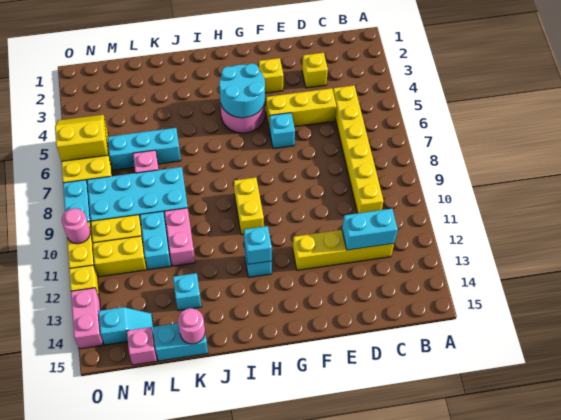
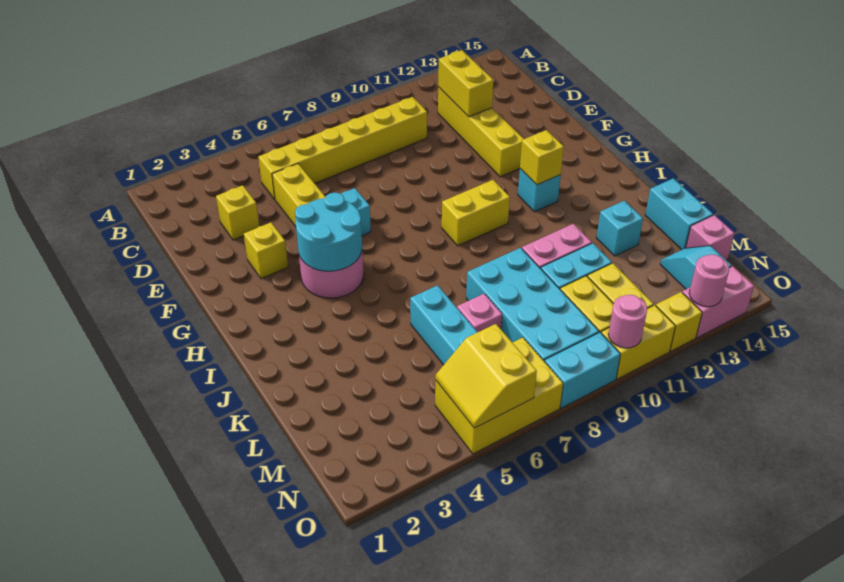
cyan 1x2 brick [342,209,398,250] -> yellow 1x2 brick [438,50,494,117]
cyan 1x1 brick [244,226,272,264] -> yellow 1x1 brick [520,130,564,185]
pink 1x1 round brick [178,308,205,344] -> pink 1x1 round brick moved to [689,254,729,307]

